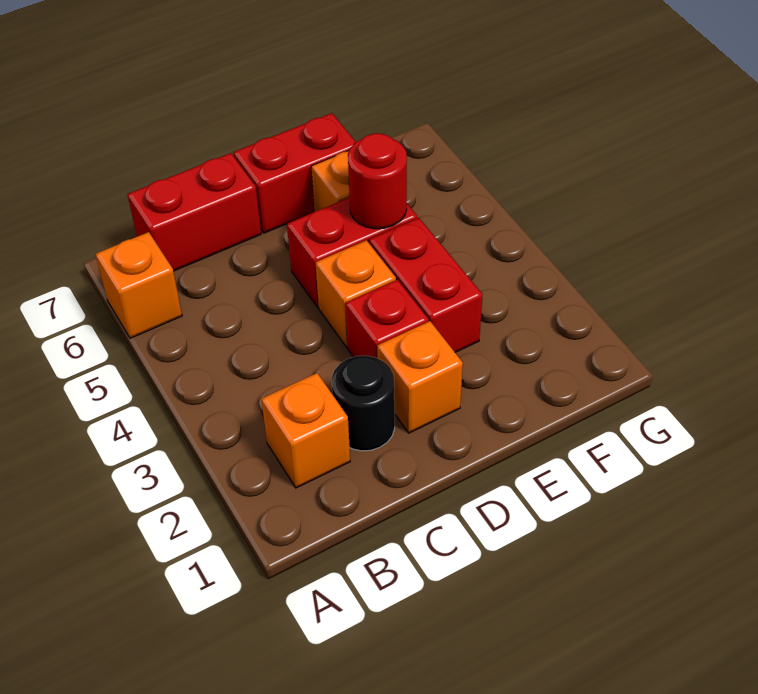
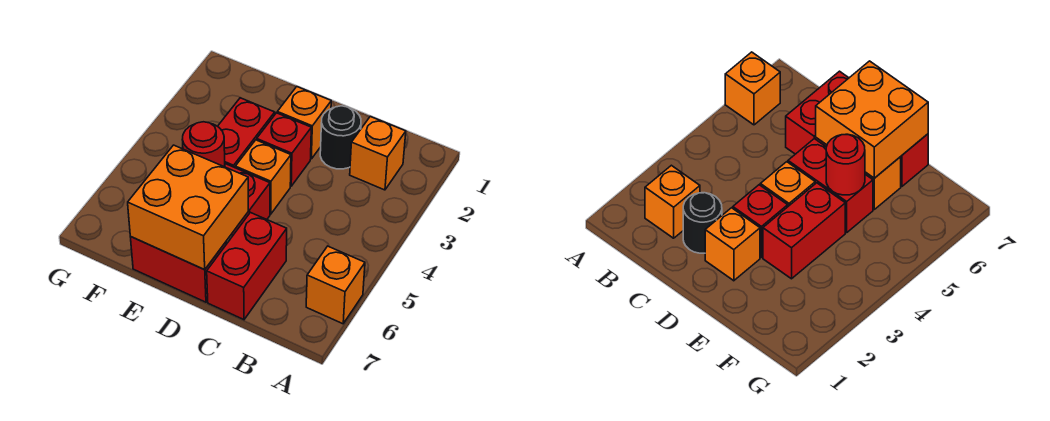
red 1x2 brick [128,153,261,271] -> red 1x2 brick turned to [207,213,287,320]
none -> orange 2x2 brick [128,145,248,270]

